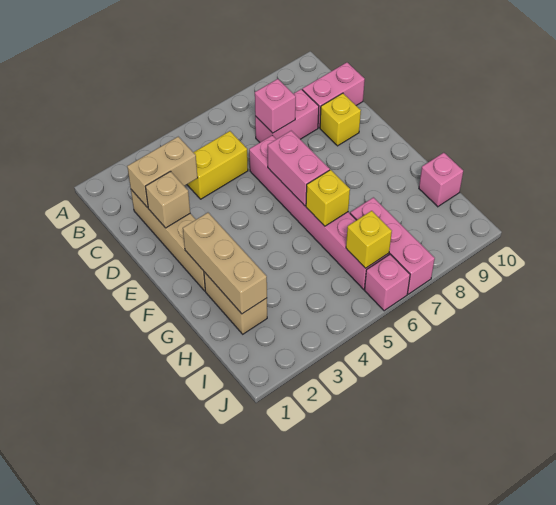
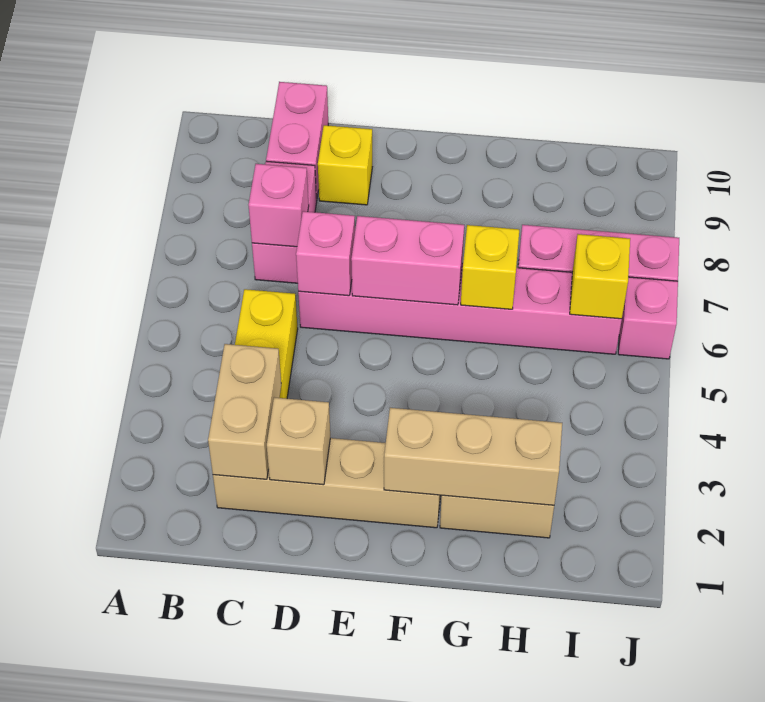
pink 1x1 brick [419,153,463,207] -> pink 1x1 brick moved to [296,211,355,296]

